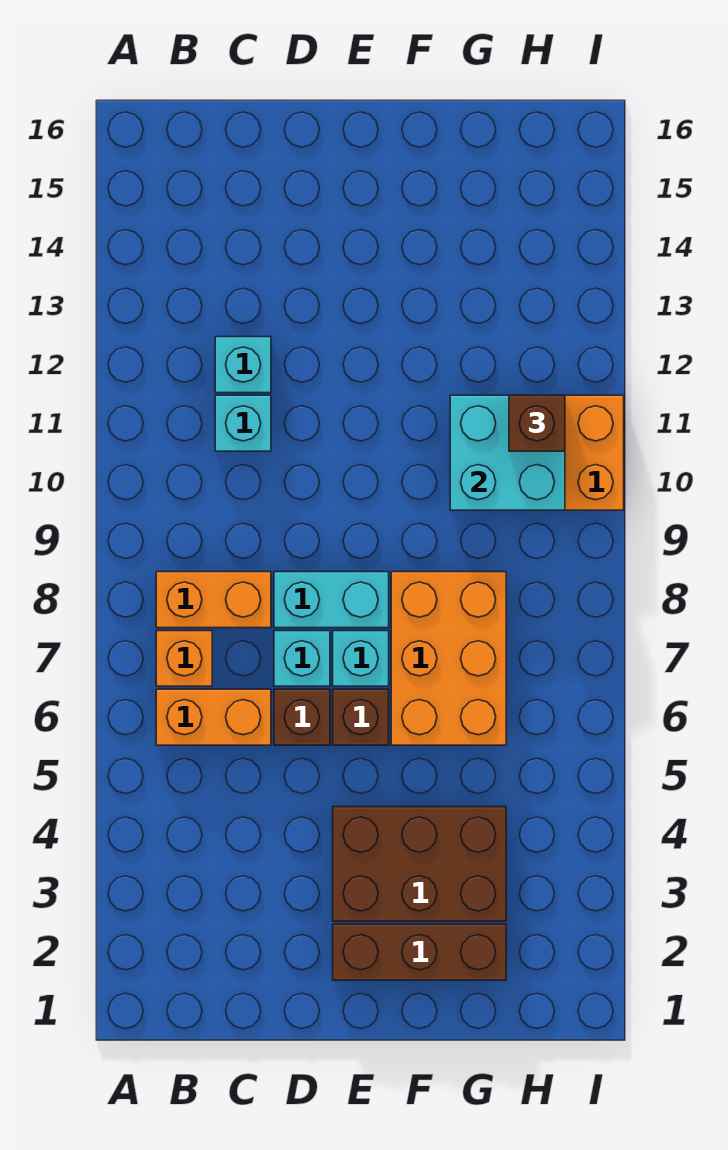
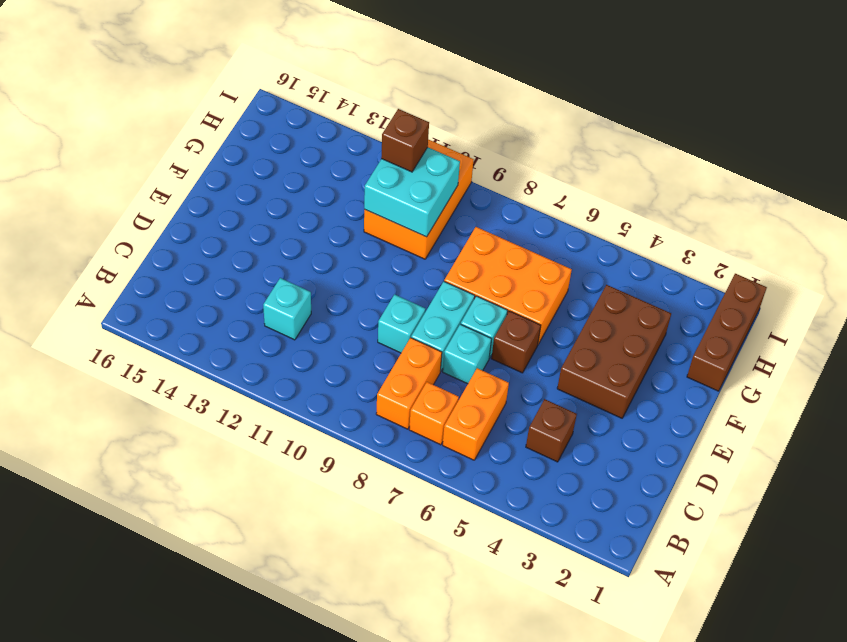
cyan 1x1 brick [215,395,271,451] -> cyan 1x1 brick moved to [378,294,426,353]
brown 1x1 brick [274,689,330,745] -> brown 1x1 brick moved to [526,399,577,462]
brown 1x3 brick [333,924,506,980] -> brown 1x3 brick moved to [687,274,767,391]

